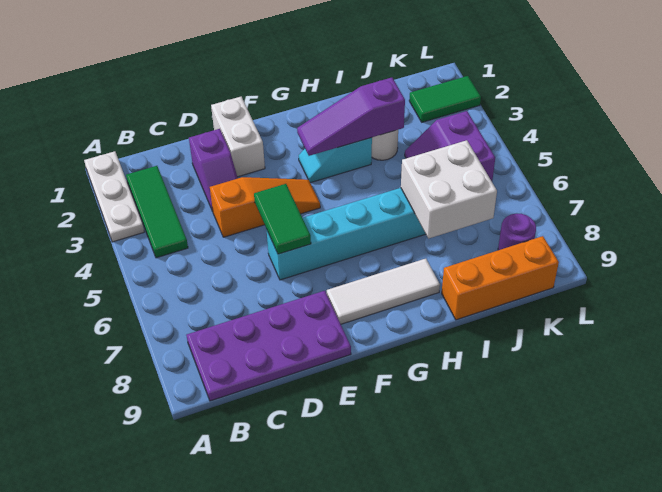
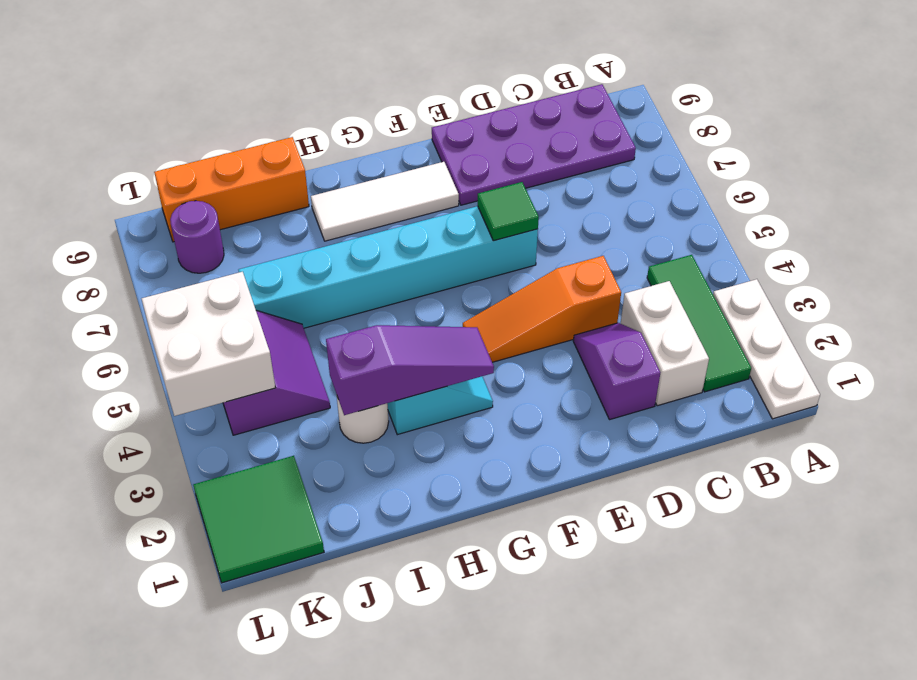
white 1x2 brick [211,97,265,177] -> white 1x2 brick moved to [621,281,709,406]
green 1x2 tile [254,184,311,254] -> green 1x1 tile [478,182,539,241]
white 2x2 brick [401,140,497,239] -> white 2x2 brick moved to [142,272,275,416]
green 1x2 tile [409,76,481,122] -> green 2x2 tile [193,456,324,583]

